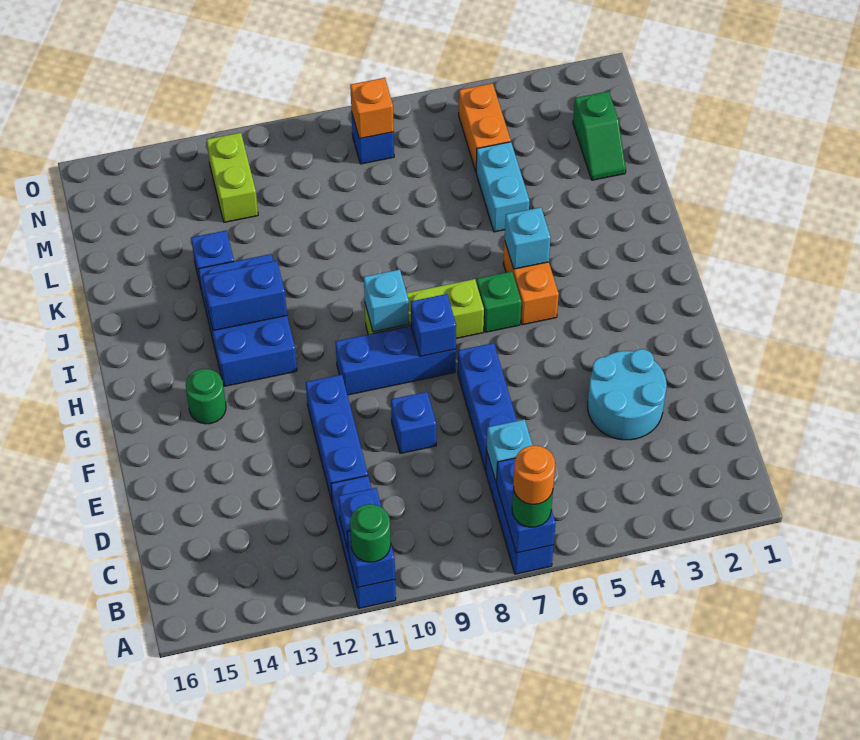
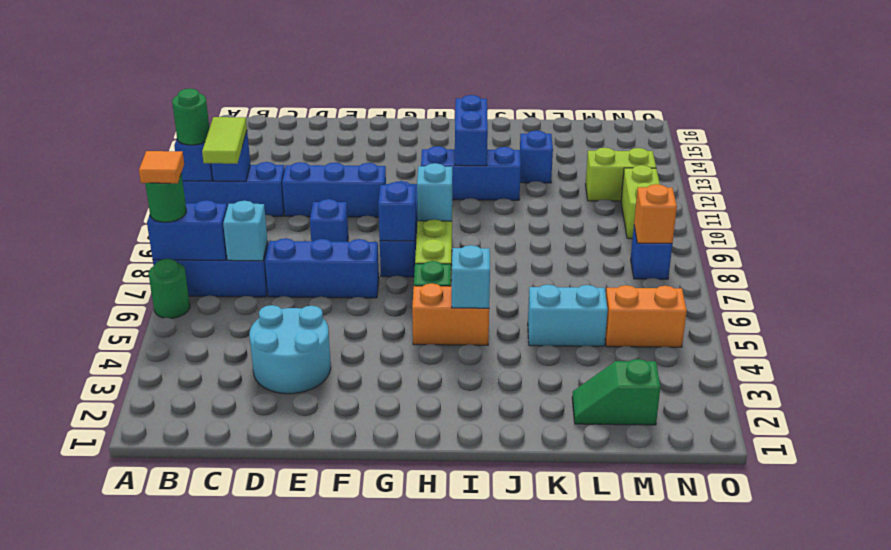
orange 1x1 round brick [513,446,555,504] -> orange 1x1 tile [139,151,184,183]
none -> lime 1x2 tile [202,117,247,164]
green 1x1 round brick [186,369,226,424] -> green 1x1 round brick moved to [149,259,190,318]
blue 2x3 brick [198,254,297,386] -> blue 1x3 brick [421,146,521,200]
none -> lime 1x2 brick [621,165,660,239]

